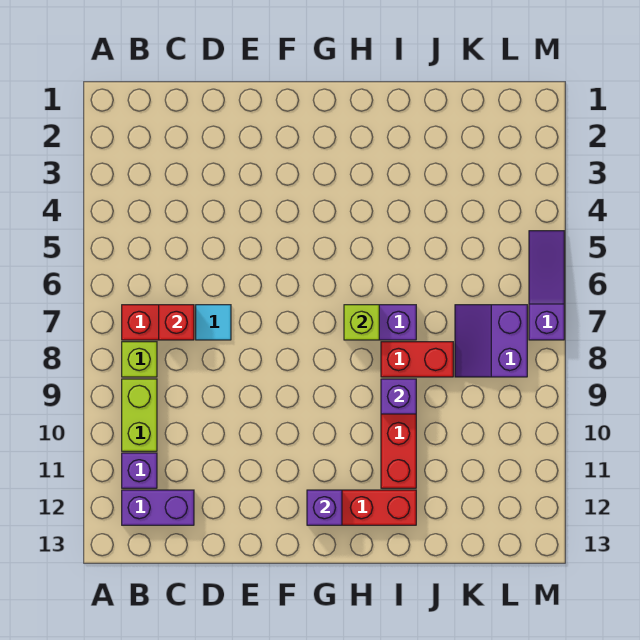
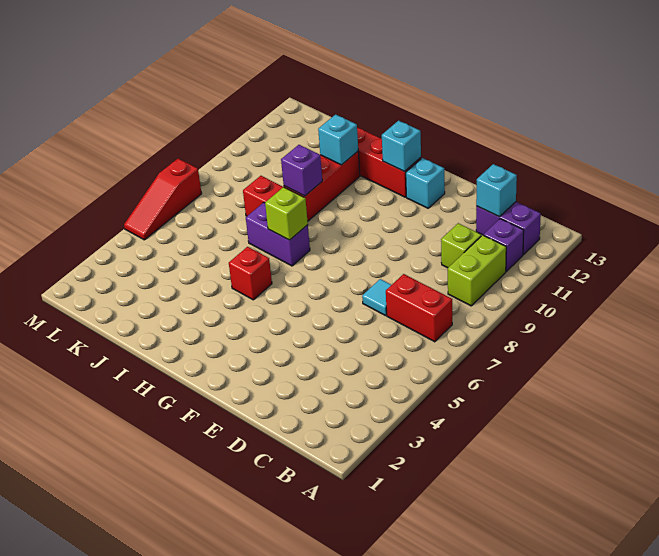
lime 1x1 brick [122,342,157,377] -> lime 1x1 brick moved to [441,223,481,268]
red 1x1 brick [159,305,194,340] -> red 1x1 brick moved to [229,247,272,300]
none -> cyan 1x1 brick [476,164,517,217]
none -> cyan 1x1 brick [406,158,445,208]
purple 1x1 brick [307,490,342,525] -> cyan 1x1 brick [382,121,421,172]
none -> cyan 1x1 brick [318,115,358,165]
purple 2x2 slope [455,305,527,377] -> none
purple 1x3 slope [529,231,564,340] -> red 1x3 slope [124,158,202,240]

